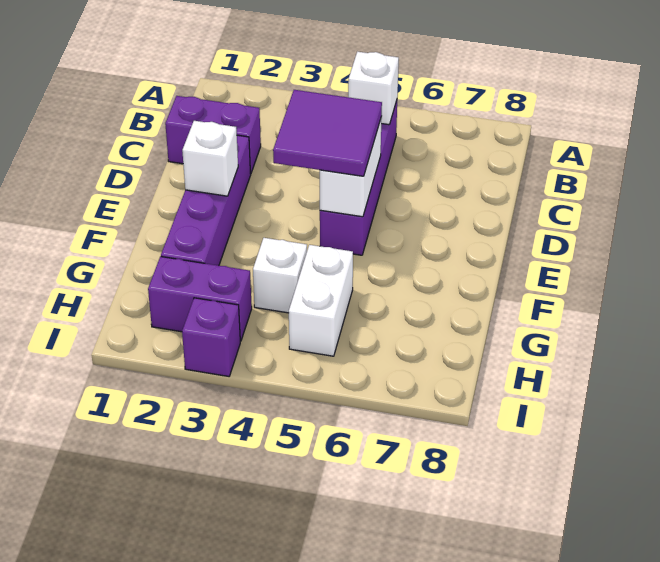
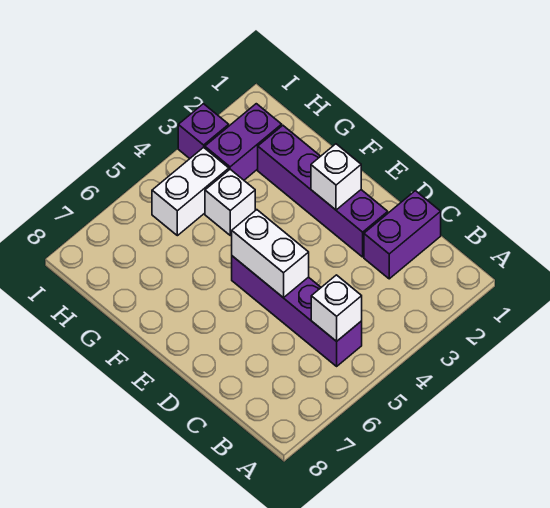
purple 2x2 tile [273,90,382,176] -> none
white 1x2 brick [289,245,353,356] -> white 1x2 brick turned to [152,147,229,236]

